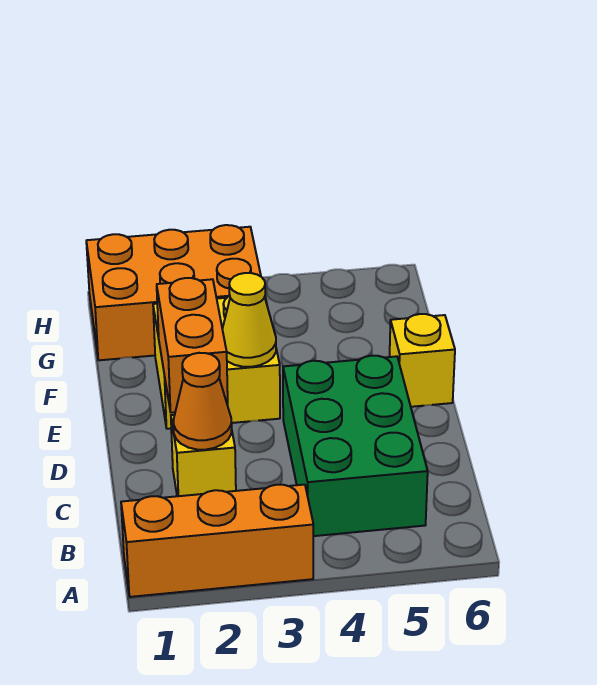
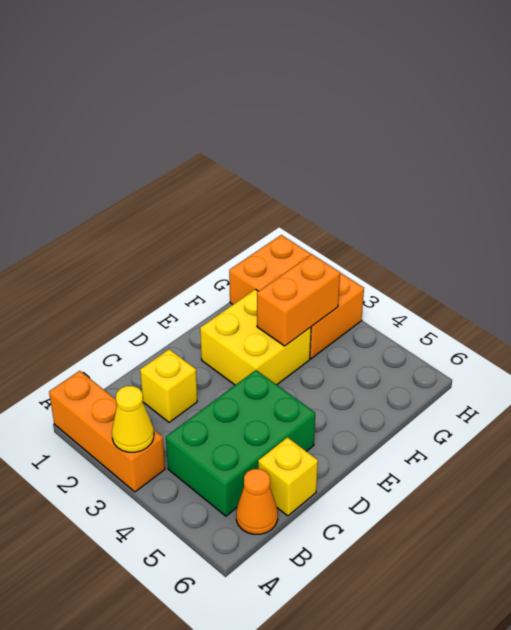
orange 1x1 cone [173,353,232,450] -> orange 1x1 cone moved to [236,469,278,534]
orange 1x2 brick [157,278,228,413] -> orange 1x2 brick moved to [257,254,340,346]
yellow 1x1 cone [222,273,276,367] -> yellow 1x1 cone moved to [112,386,154,452]
yellow 1x1 brick [390,314,455,407] -> yellow 1x1 brick moved to [258,437,318,516]

